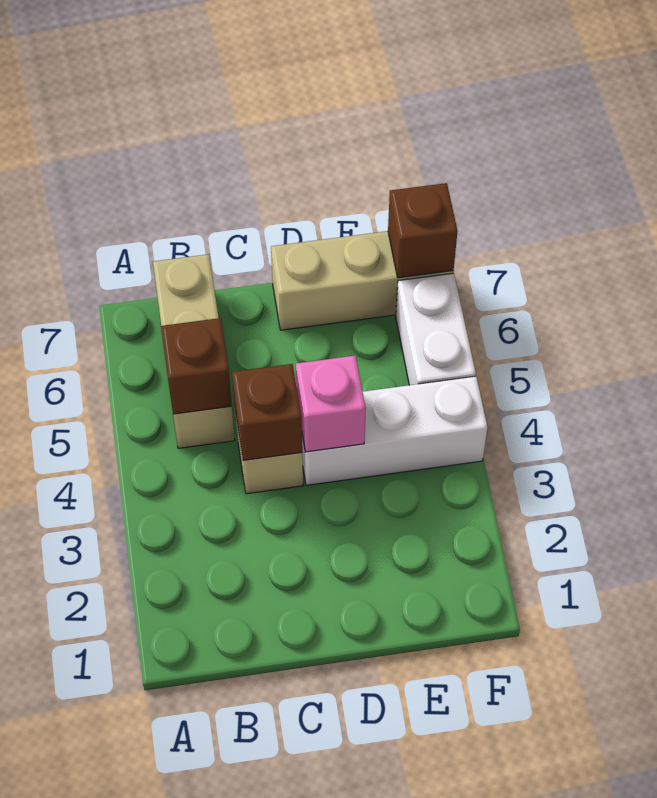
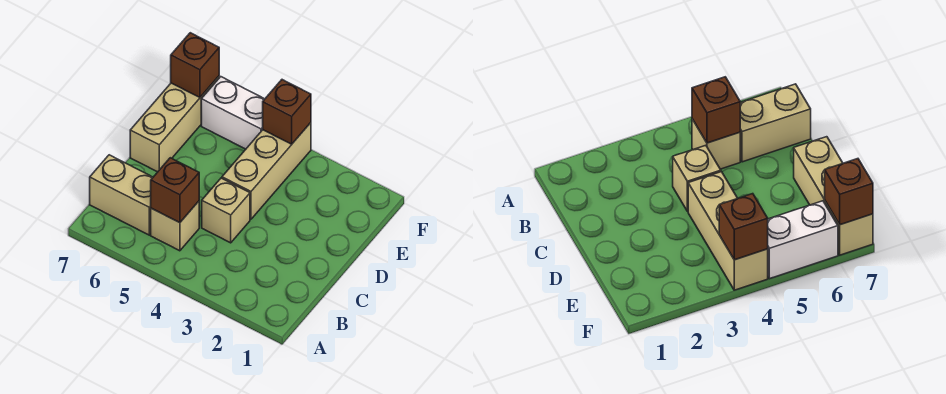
brown 1x1 brick [232,364,302,460] -> brown 1x1 brick moved to [263,80,311,144]
white 1x3 brick [302,376,488,485] -> tan 1x3 brick [222,123,311,219]
pink 1x1 brick [296,355,366,452] -> none

